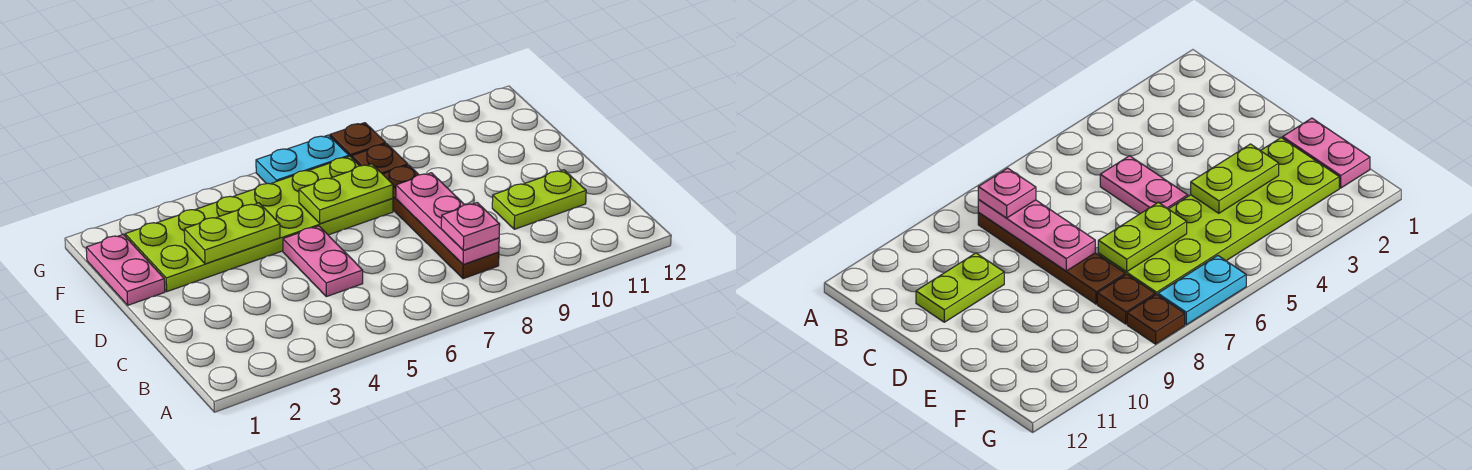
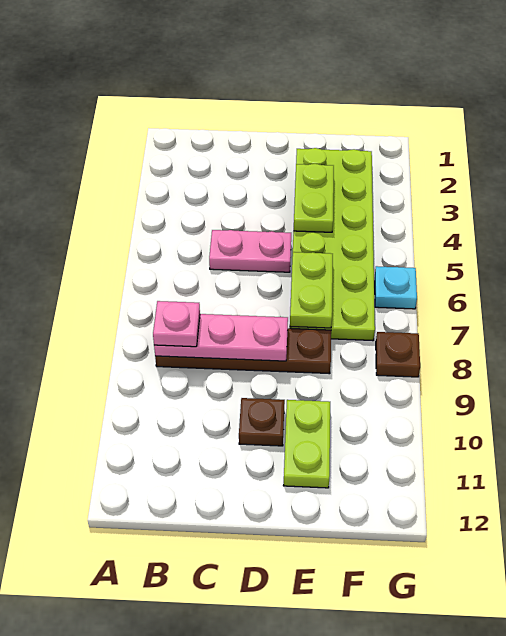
lime 1x2 plate [492,170,586,229] -> lime 1x2 plate moved to [283,400,330,488]
pink 1x2 plate [86,235,165,305] -> none
brown 1x1 plate [352,144,408,174] -> brown 1x1 plate moved to [239,398,285,446]
cyan 1x2 plate [256,135,349,184] -> cyan 1x1 plate [375,266,417,309]

